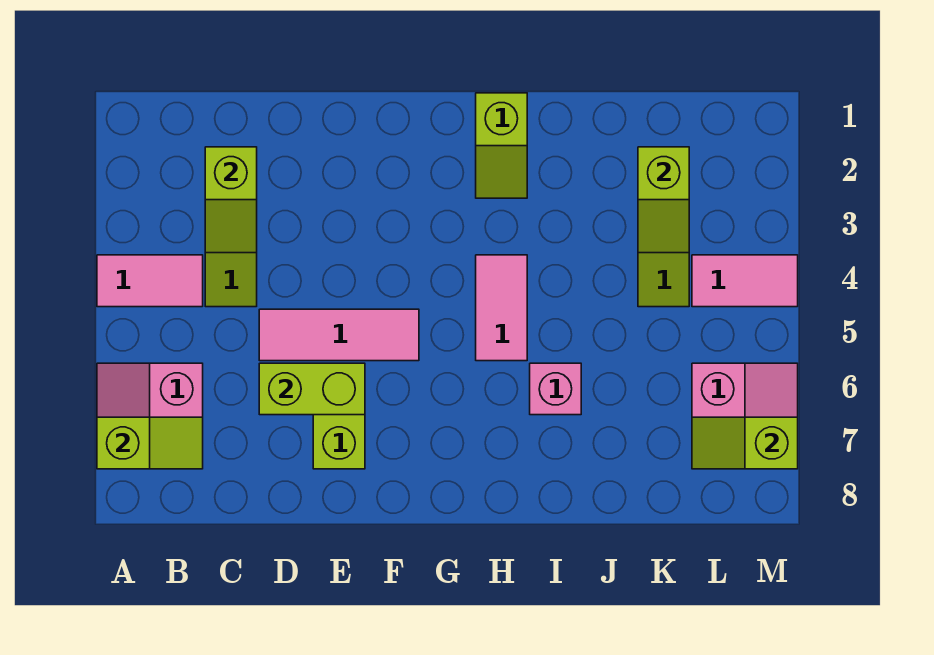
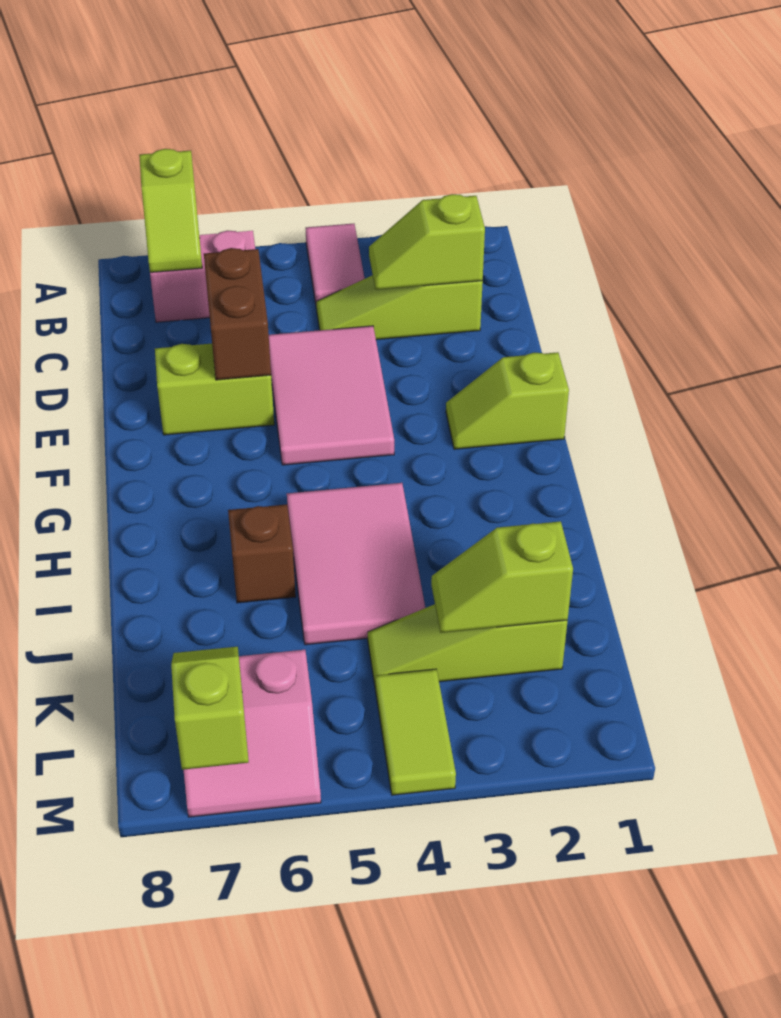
pink 1x3 tile [259,309,419,361] -> pink 2x3 tile [269,326,394,465]
lime 1x2 brick [259,363,365,415] -> brown 1x2 brick [204,248,271,380]
lime 1x2 slope [476,93,527,198] -> lime 1x2 slope moved to [446,352,569,449]
pink 1x2 tile [476,255,527,361] -> pink 2x3 tile [287,483,425,645]
pink 1x1 brick [530,363,581,415] -> brown 1x1 brick [228,504,296,603]
pink 1x2 tile [692,255,798,307] -> lime 1x2 tile [375,669,456,795]

